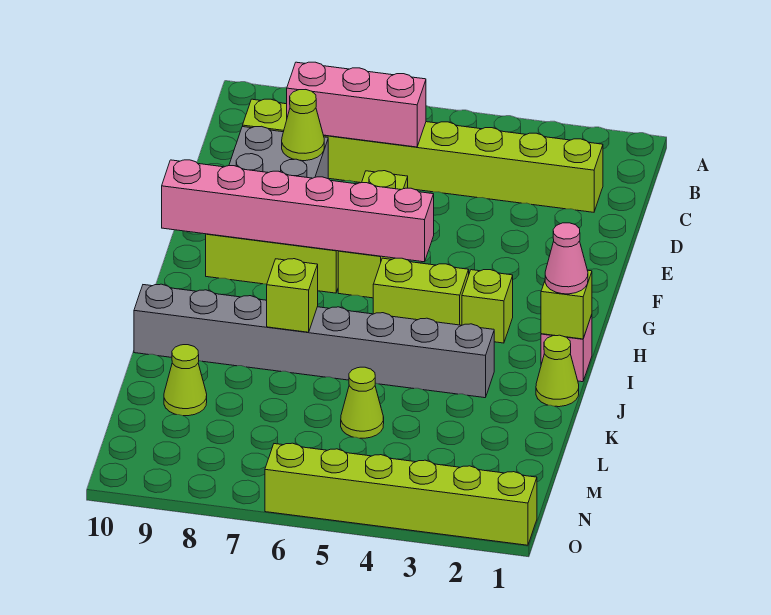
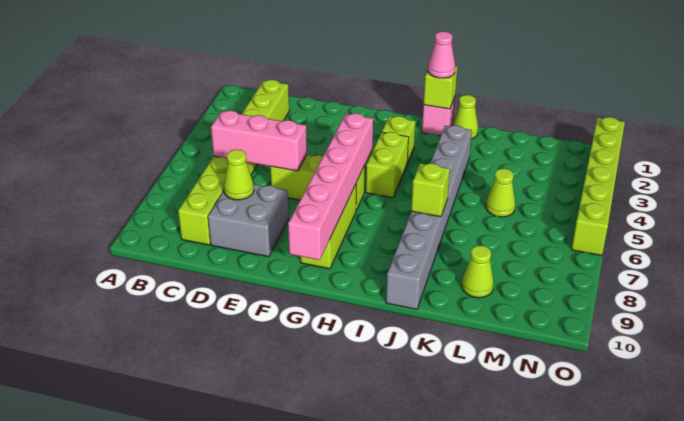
pink 1x3 brick [287,62,426,147] -> pink 1x3 brick turned to [211,111,307,171]

